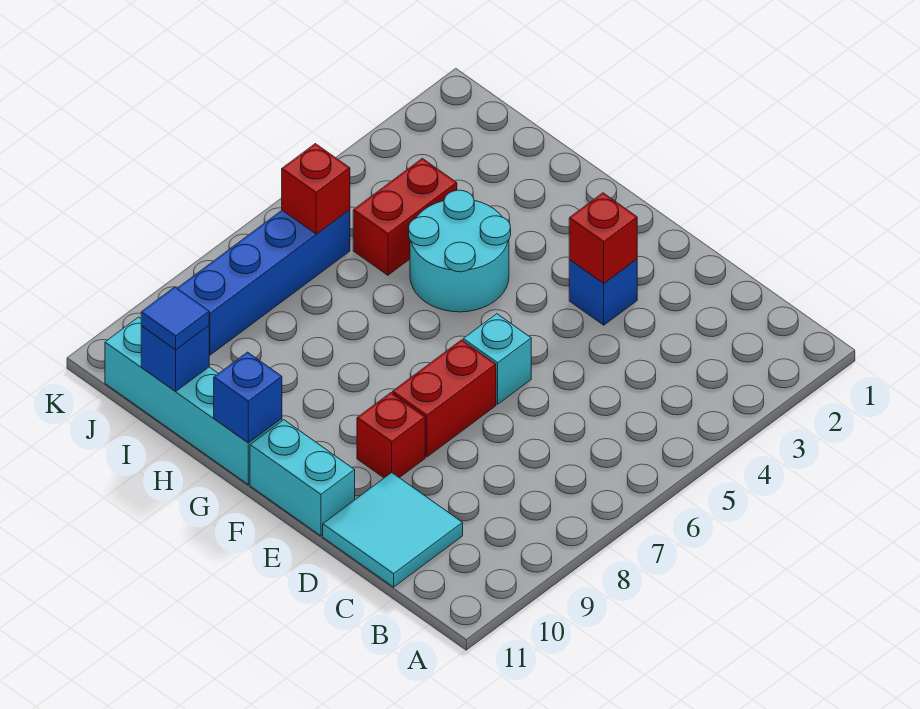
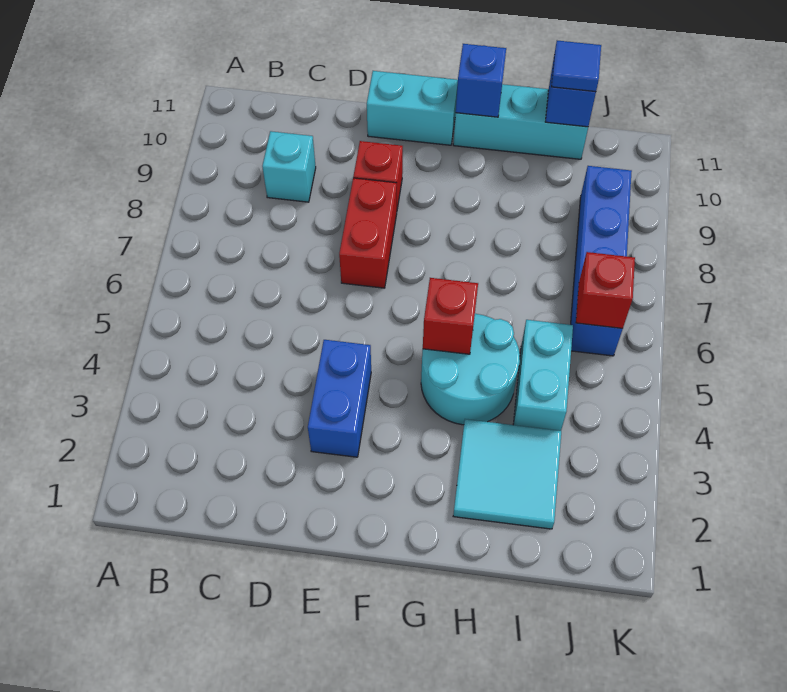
cyan 2x2 tile [323,473,463,587] -> cyan 2x2 tile moved to [453,419,561,529]
blue 1x1 brick [569,259,637,325] -> blue 1x2 brick [308,340,371,457]
red 1x1 brick [569,193,637,283] -> red 1x1 brick moved to [423,278,478,354]
cyan 1x1 brick [463,314,531,404] -> cyan 1x1 brick moved to [262,131,316,202]
cyan 1x4 brick [105,317,282,484] -> cyan 1x3 brick [453,84,588,159]
red 1x2 brick [353,158,457,275] -> cyan 1x2 brick [513,320,573,431]

